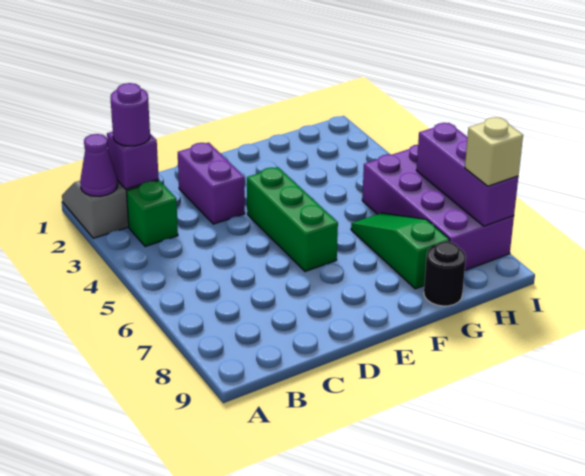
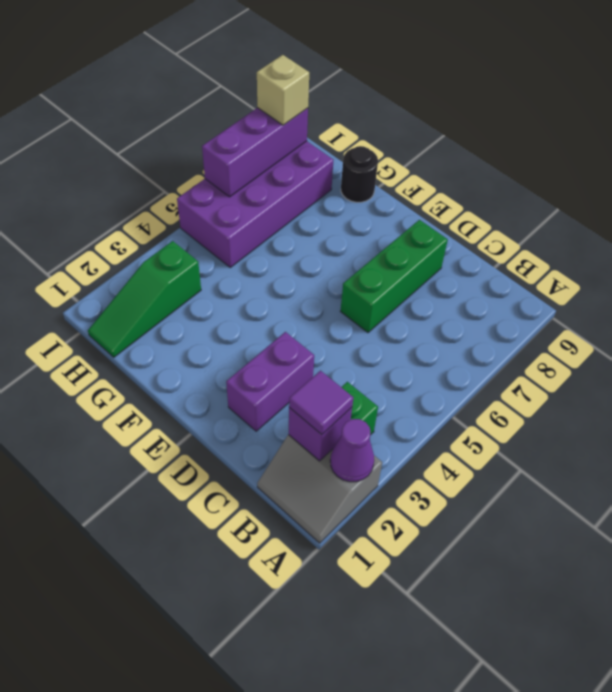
purple 1x1 round brick [111,83,150,146] -> purple 1x1 tile [289,371,353,435]
green 1x3 brick [247,167,338,272] -> green 1x3 brick moved to [340,220,448,333]
green 1x3 slope [351,213,450,289] -> green 1x3 slope moved to [88,241,201,357]

